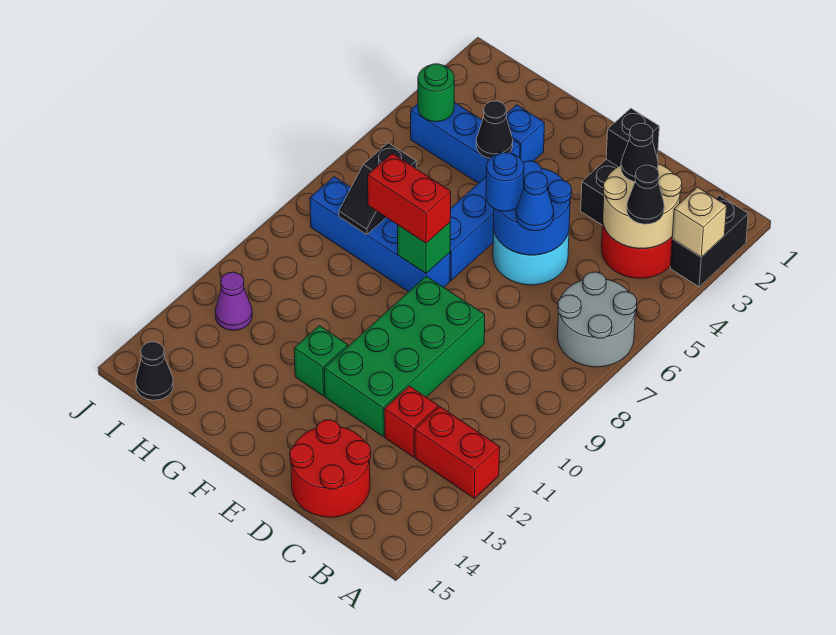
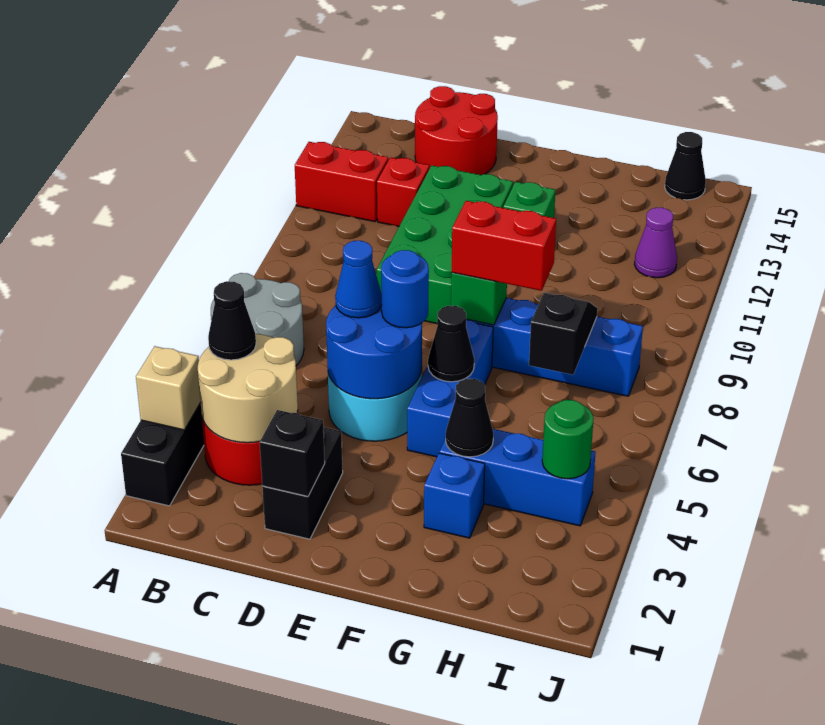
black 1x1 cone [621,124,658,182] -> black 1x1 cone moved to [428,306,474,382]

